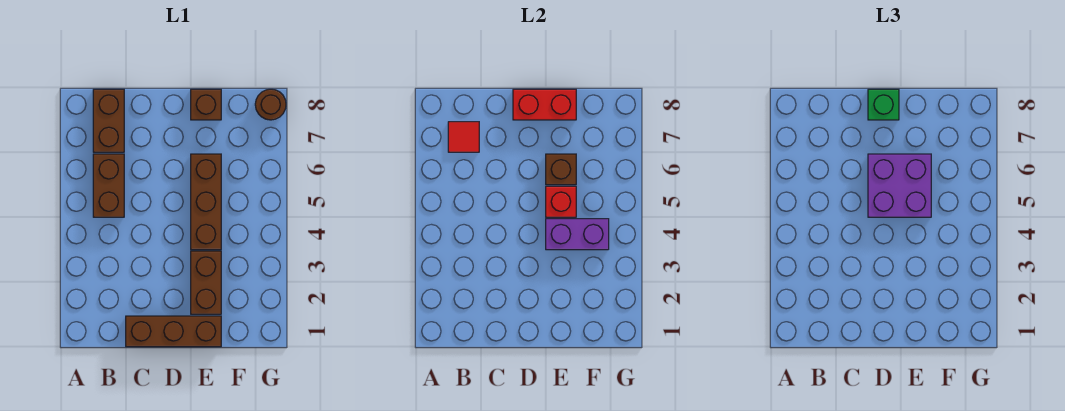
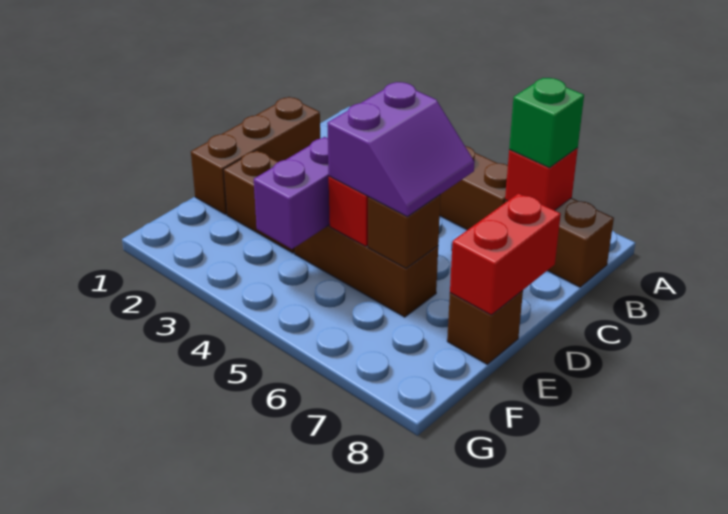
red 1x1 tile [448,122,479,152] -> red 1x1 brick [505,148,578,210]
purple 2x2 brick [868,154,931,217] -> purple 2x2 slope [327,82,475,217]
green 1x1 brick [868,89,899,120] -> green 1x1 brick moved to [509,78,584,168]
brown 1x1 round brick [255,89,286,120] -> none

